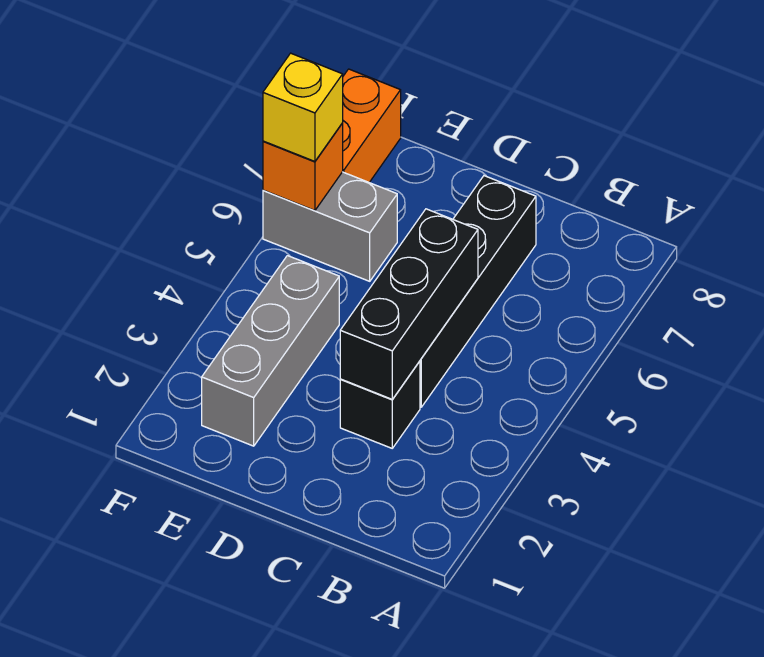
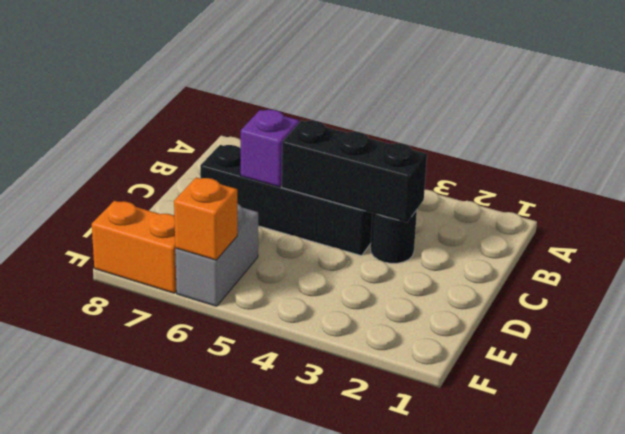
black 1x1 brick [340,361,420,448] -> black 1x1 round brick [371,210,417,263]
none -> purple 1x1 brick [241,110,299,187]
grey 1x3 brick [202,256,339,446] -> none
yellow 1x1 brick [263,53,343,161] -> none

